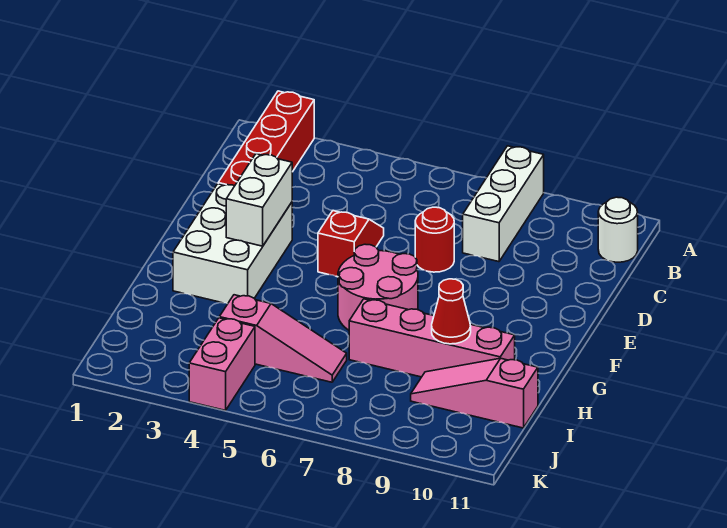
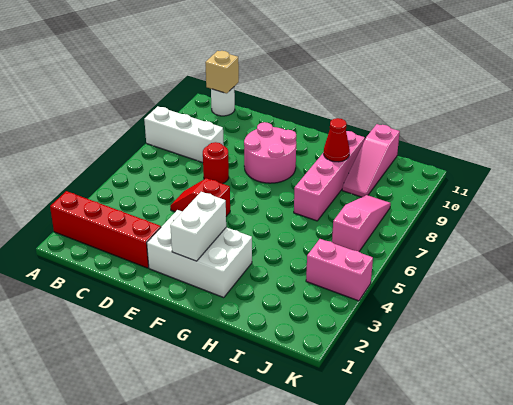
none -> tan 1x1 brick [205,51,239,93]
white 1x2 brick [226,154,292,246] -> white 1x2 brick turned to [170,192,226,261]
pink 2x2 round brick [338,244,418,330] -> pink 2x2 round brick moved to [244,122,296,183]
pink 1x3 slope [219,295,347,382] -> pink 1x3 slope moved to [332,195,391,251]

